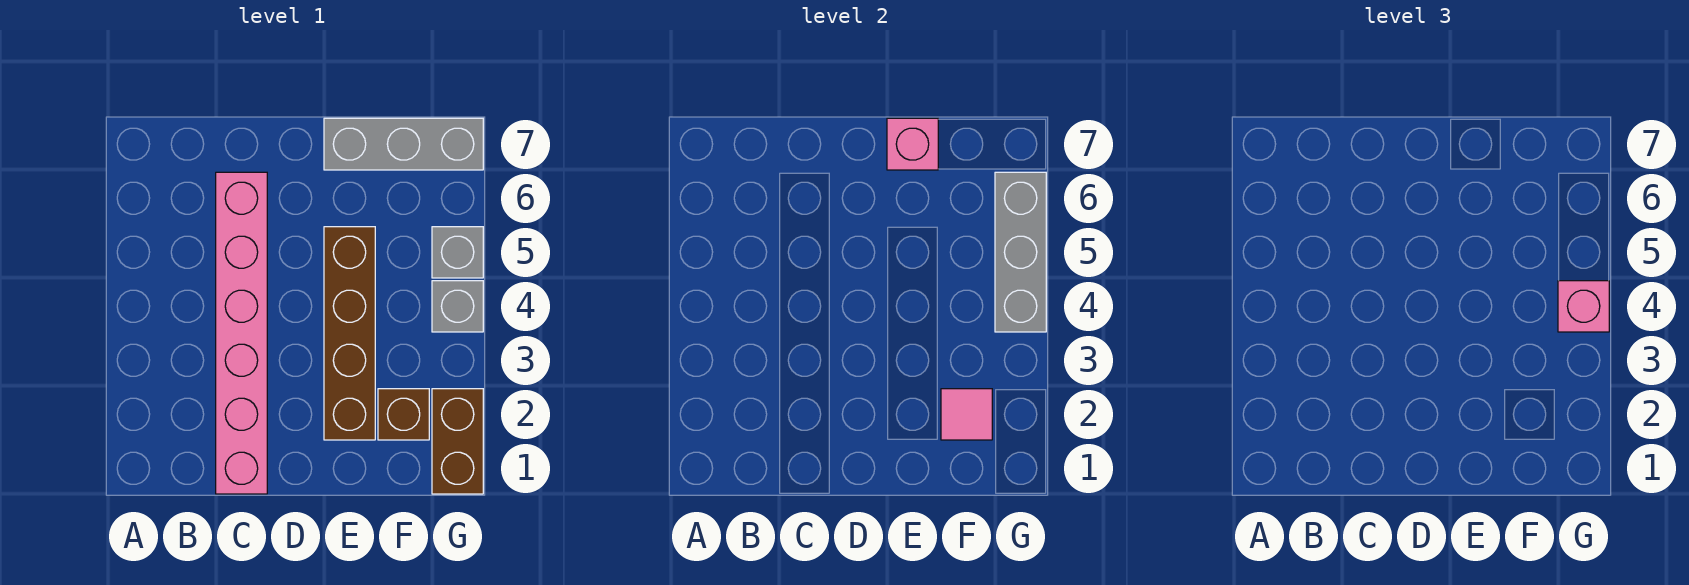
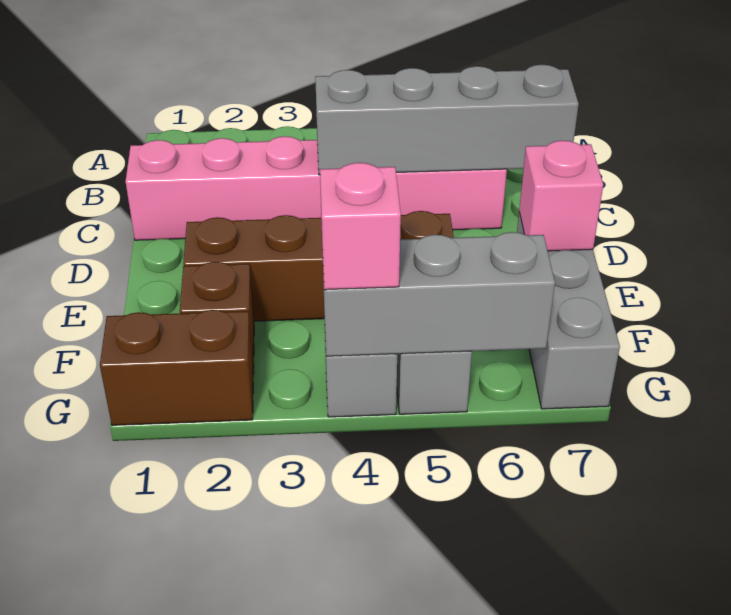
none -> grey 1x4 brick [315,65,579,175]
pink 1x1 tile [941,389,992,440] -> none

